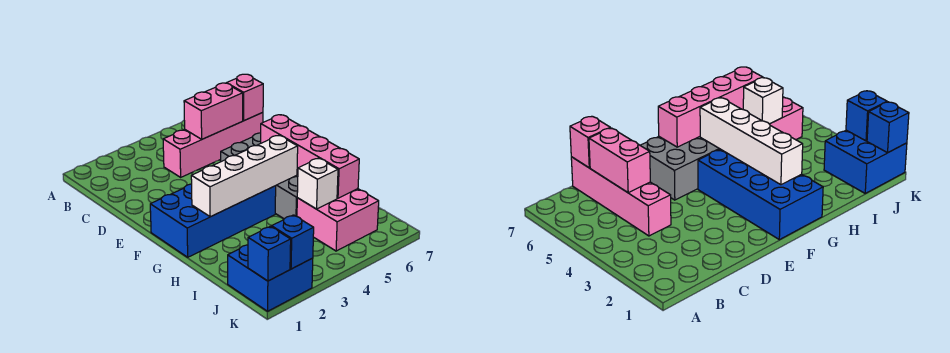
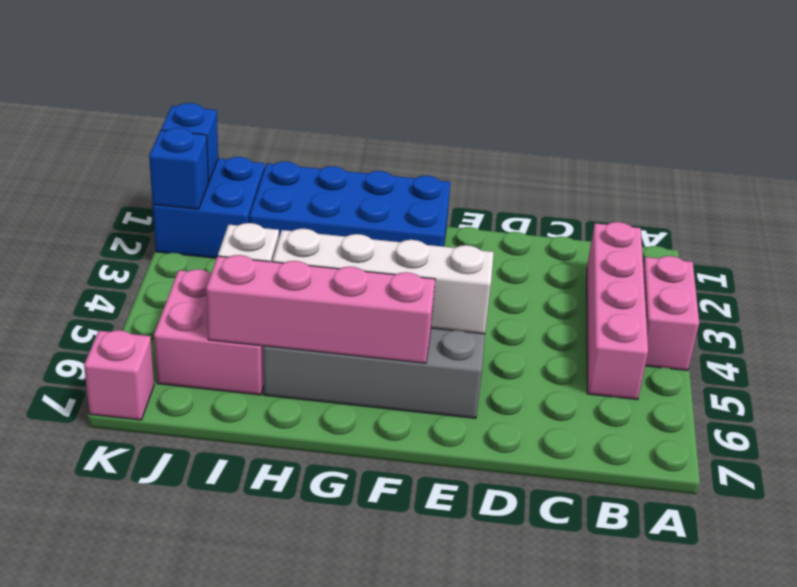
pink 1x4 brick [163,113,263,177] -> pink 1x4 brick moved to [587,222,648,400]
pink 1x2 brick [184,83,243,139] -> pink 1x2 brick moved to [643,256,699,370]
pink 1x1 brick [227,74,263,121] -> pink 1x1 brick moved to [84,330,154,420]
blue 2x4 brick [150,184,276,257] -> blue 2x4 brick turned to [250,162,451,247]
white 1x4 brick [191,136,298,217] -> white 1x4 brick turned to [273,229,494,334]

